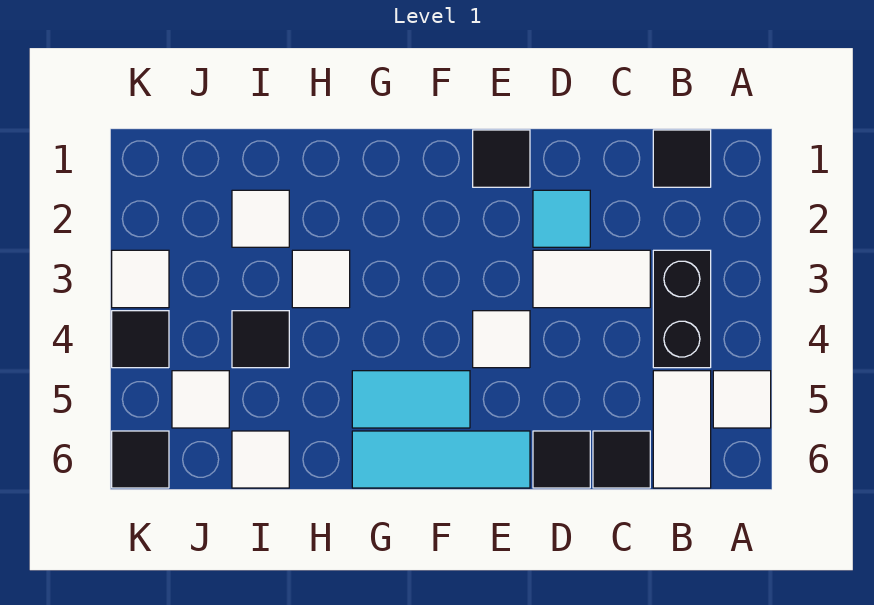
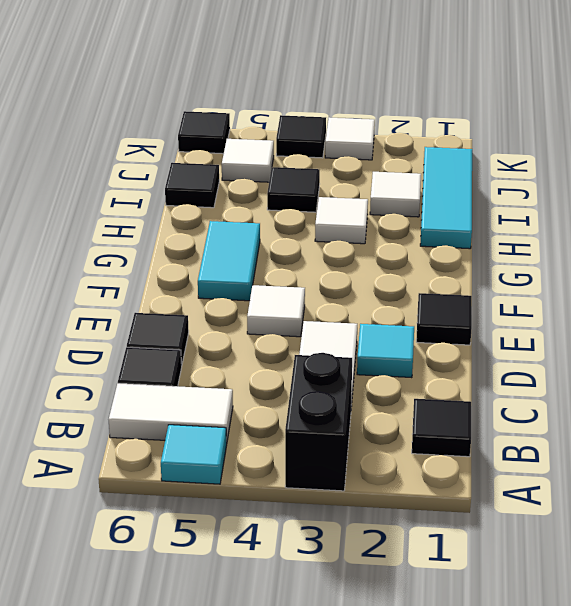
white 1x1 tile [713,371,771,428] -> cyan 1x1 tile [161,425,227,484]
black 1x2 brick [653,250,711,368] -> black 1x2 brick turned to [285,353,352,491]
cyan 1x3 tile [352,431,530,488] -> cyan 1x3 tile moved to [420,147,472,249]
white 1x1 tile [232,431,289,488] -> black 1x1 tile [165,163,219,208]

